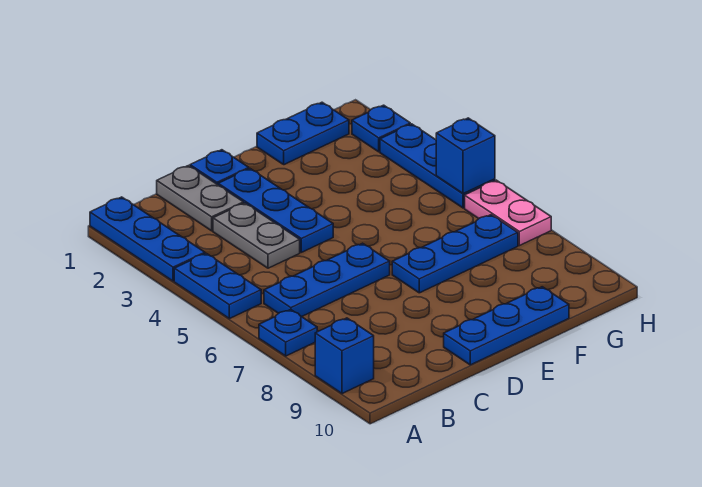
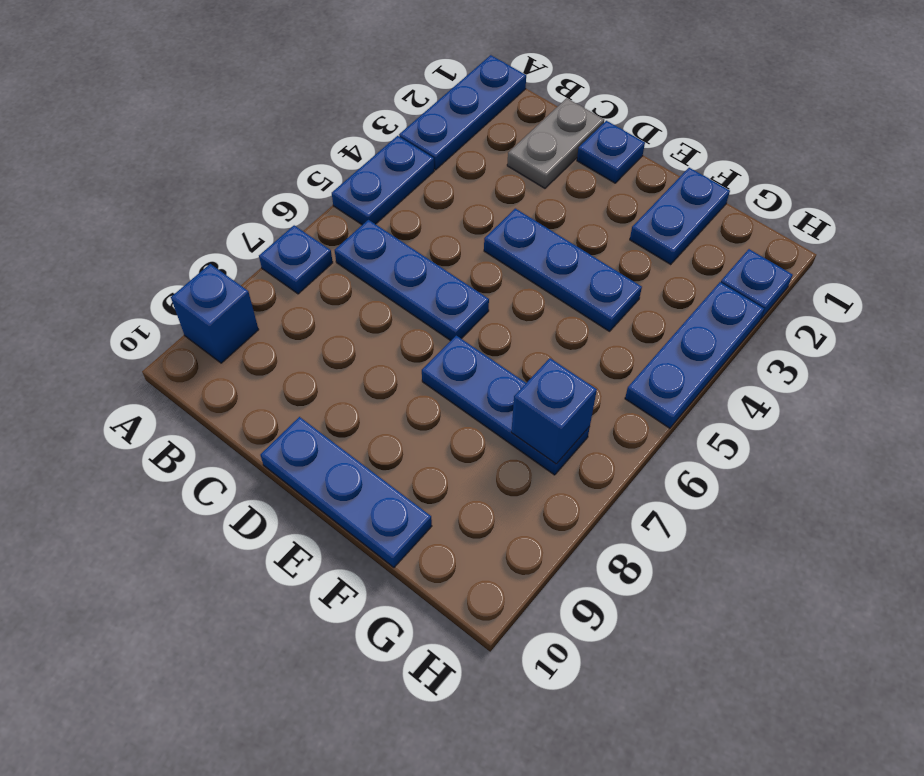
grey 1x2 plate [213,203,300,268] -> none
blue 1x3 plate [218,169,333,252] -> blue 1x3 plate turned to [484,208,642,331]
blue 1x2 plate [257,102,349,165] -> blue 1x2 plate turned to [630,168,730,265]
blue 1x1 brick [436,118,495,194] -> blue 1x1 brick moved to [511,358,597,464]
pink 1x2 plate [465,180,551,246] -> none

